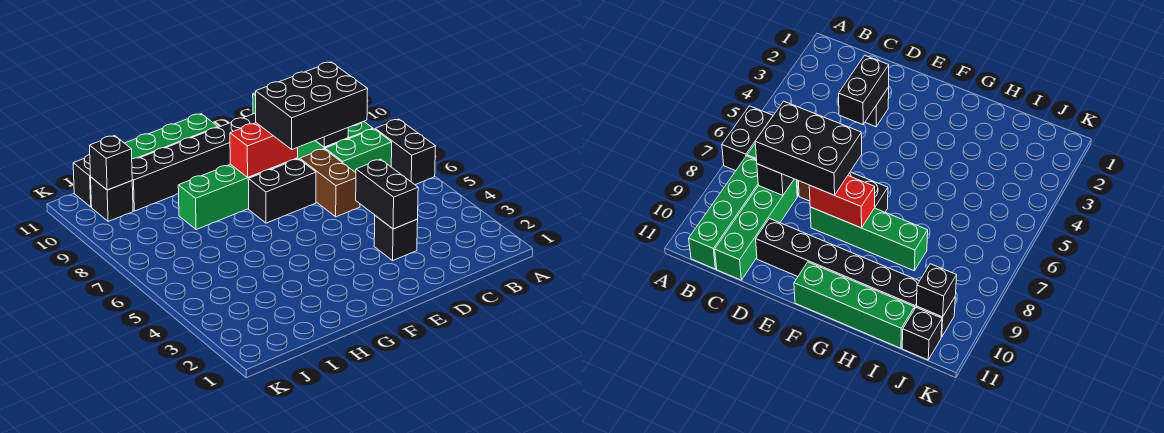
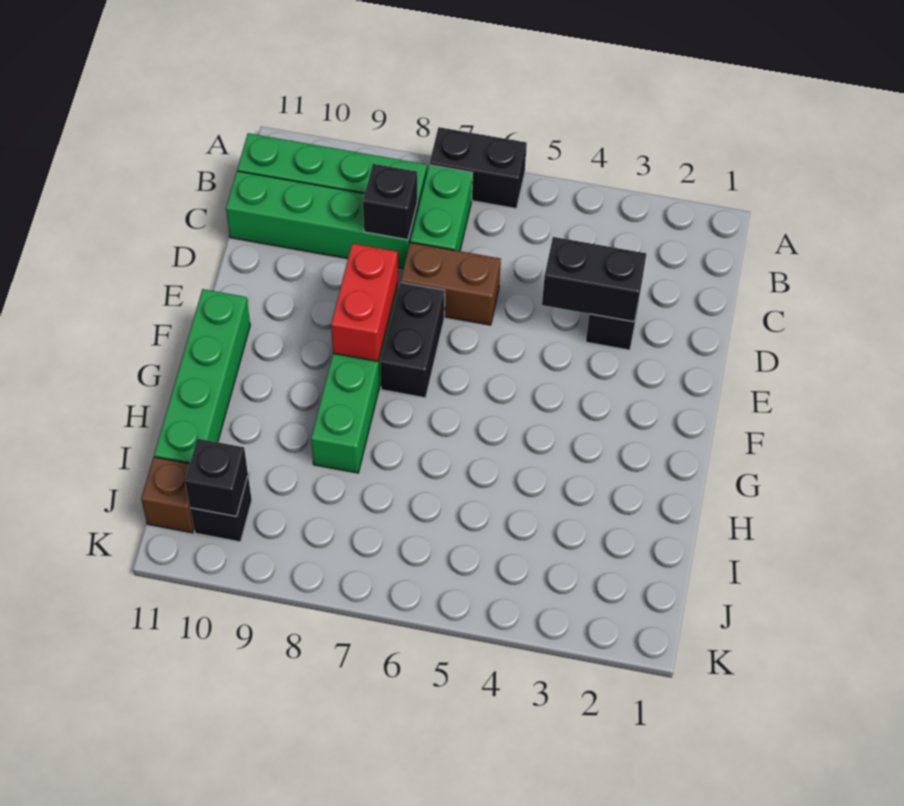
black 2x3 brick [256,62,368,149] -> none
black 1x6 brick [132,113,256,211] -> none
black 1x1 brick [73,155,92,207] -> brown 1x1 brick [141,457,194,533]

